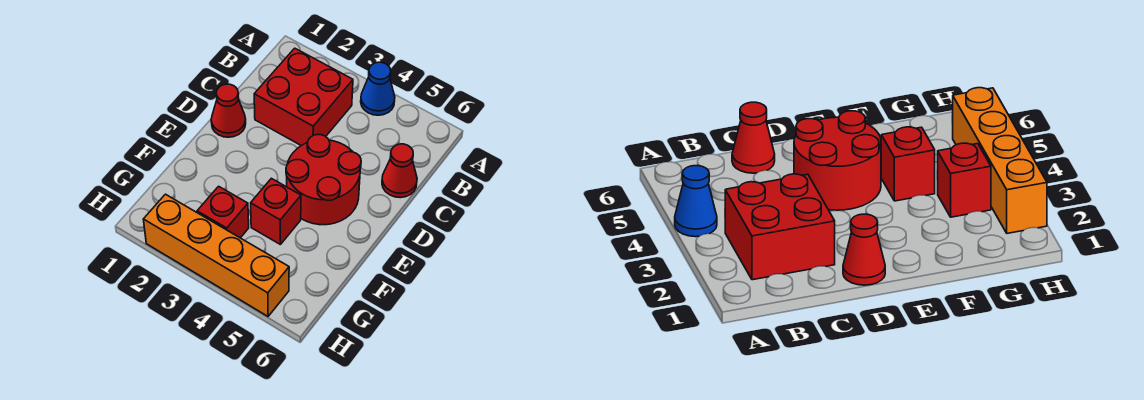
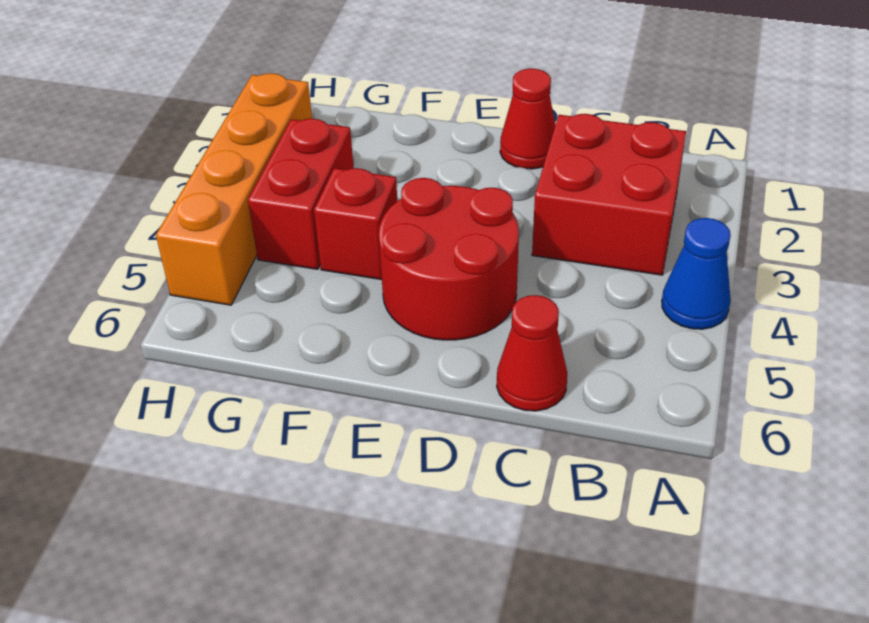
red 1x1 brick [197,186,249,238] -> red 1x2 brick [248,119,354,269]

